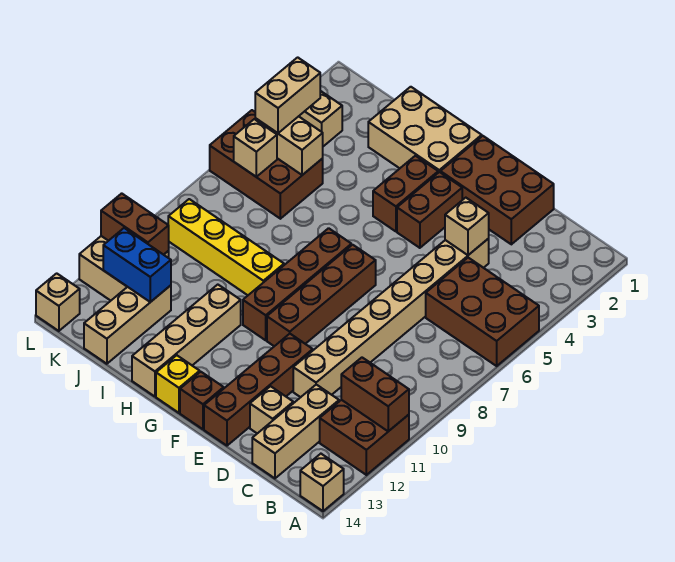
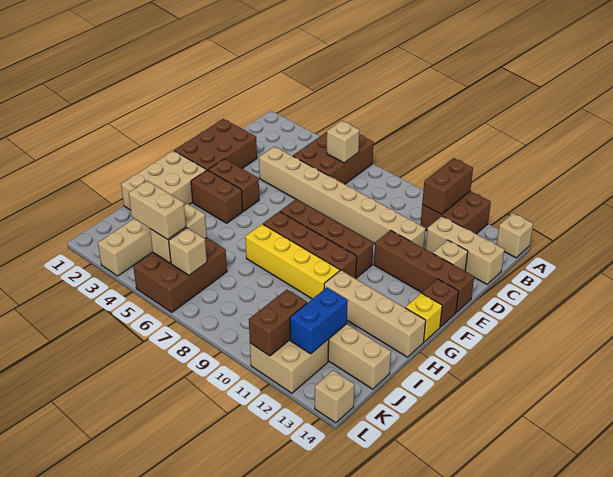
tan 1x1 brick [445,198,489,255] -> tan 1x1 brick moved to [327,121,359,163]
yellow 1x4 brick [168,199,284,295] -> yellow 1x4 brick turned to [245,224,340,299]

